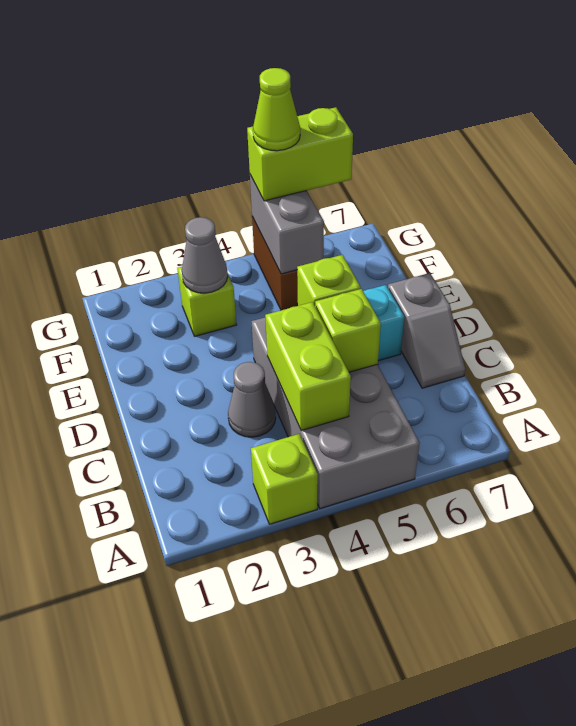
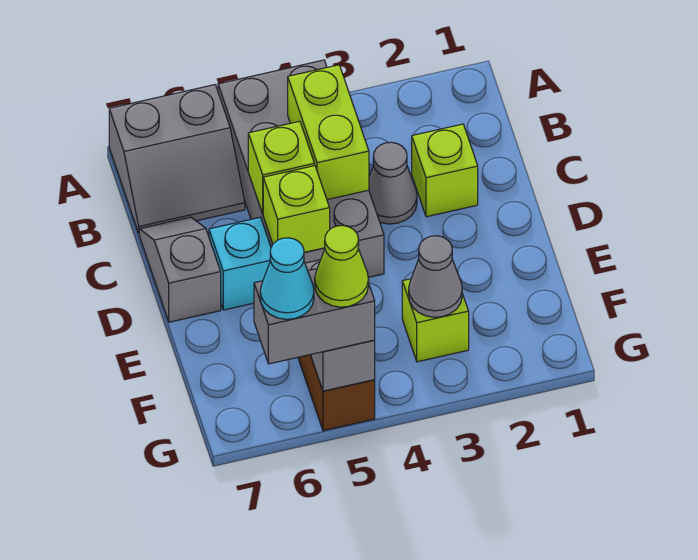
lime 1x1 brick [251,434,318,524] -> lime 1x1 brick moved to [412,124,478,217]
none -> grey 2x2 slope [109,85,245,233]
lime 1x2 brick [247,107,353,201] -> grey 1x2 brick [254,269,375,364]
none -> cyan 1x1 cone [260,238,314,319]

